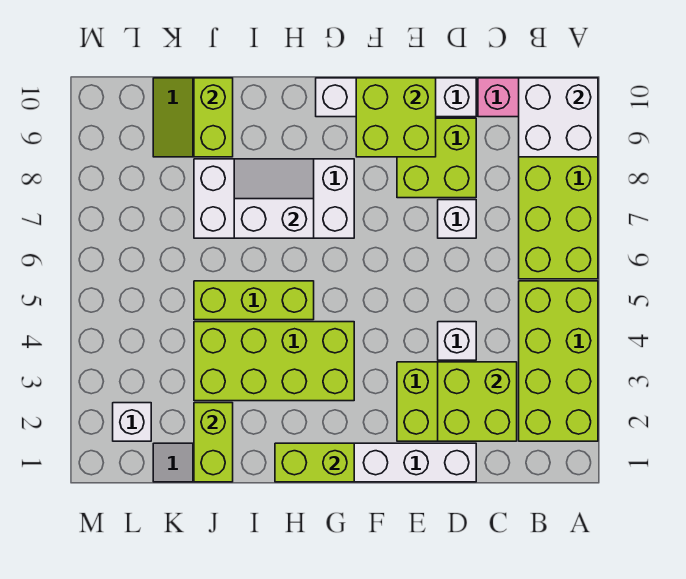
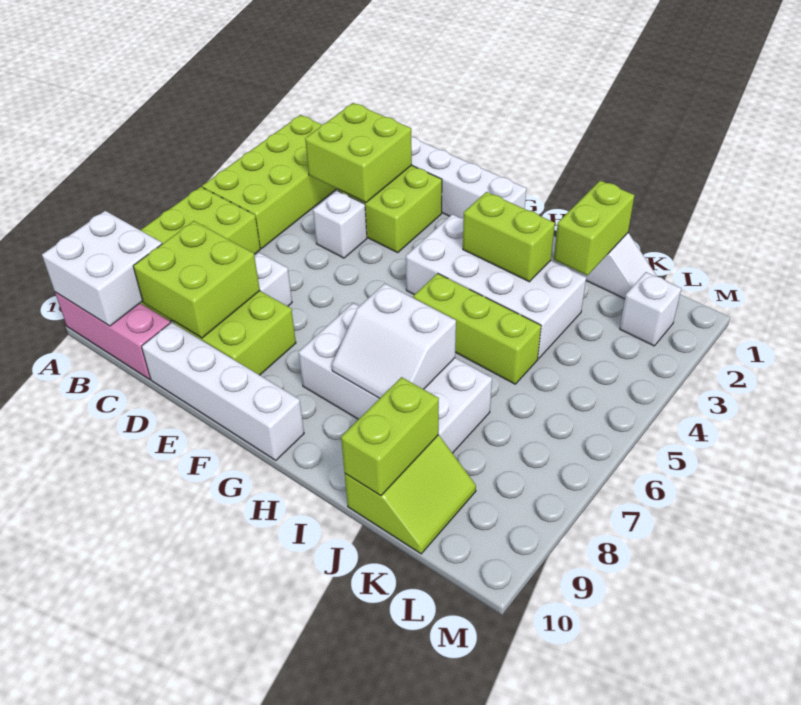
lime 2x2 brick [356,78,436,157] -> lime 2x2 brick moved to [133,221,260,338]
lime 1x2 brick [275,443,354,482] -> lime 1x2 brick moved to [463,192,555,282]
lime 2x4 brick [194,322,354,401] -> white 2x4 brick [406,214,586,359]

